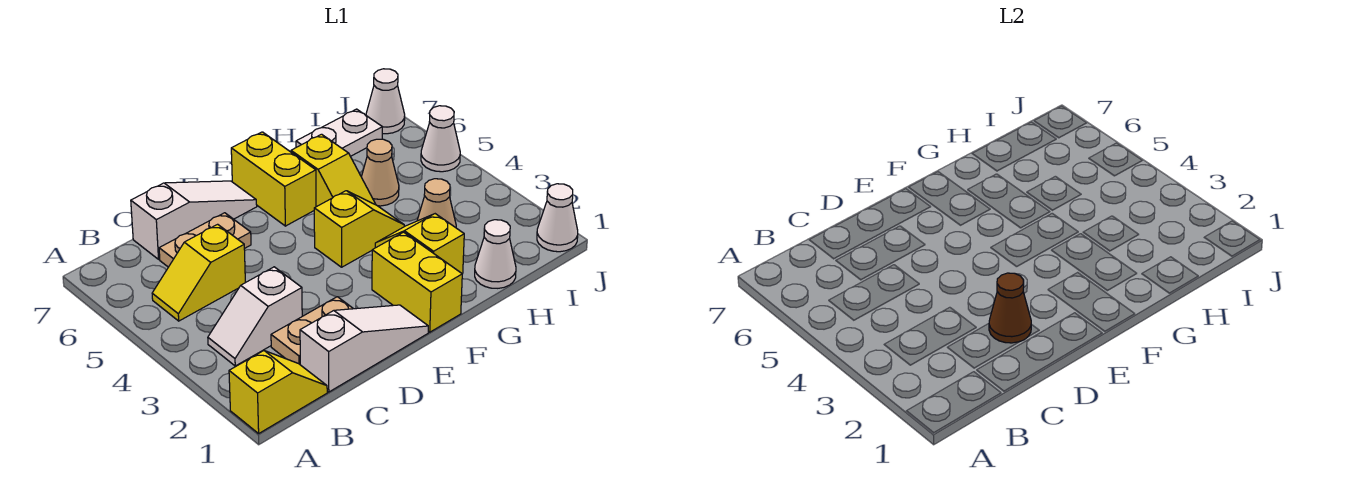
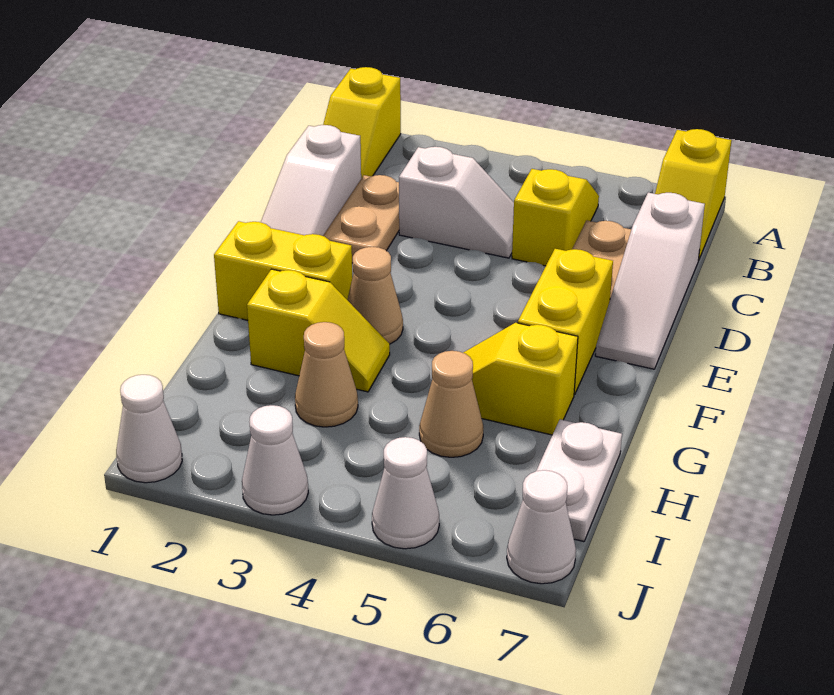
white 1x2 slope [208,267,302,366] -> white 1x2 slope turned to [399,147,514,258]
brown 1x1 cone [989,273,1031,343] -> none
none -> tan 1x1 cone [347,247,403,344]
yellow 1x2 slope [314,191,404,267] -> yellow 1x2 slope moved to [655,129,731,261]
yellow 1x2 brick [231,132,316,226] -> yellow 1x2 brick turned to [518,249,613,395]
white 1x1 cone [475,220,516,288] -> white 1x1 cone moved to [242,405,308,515]

